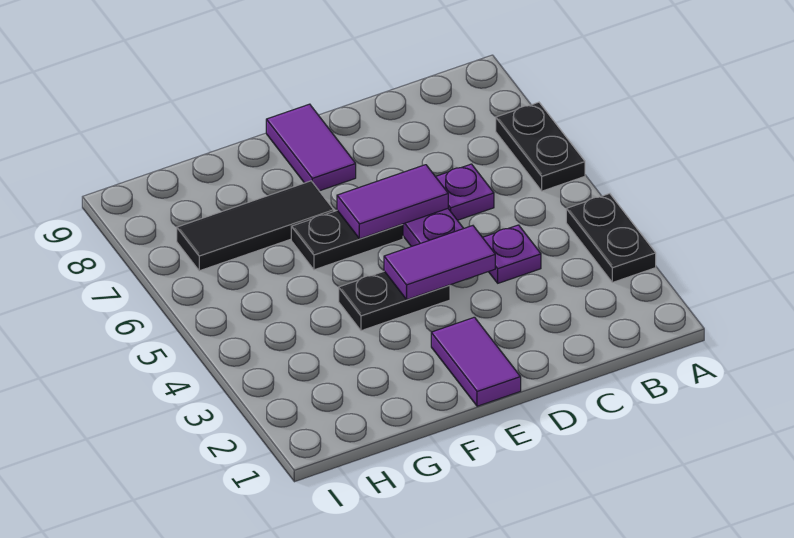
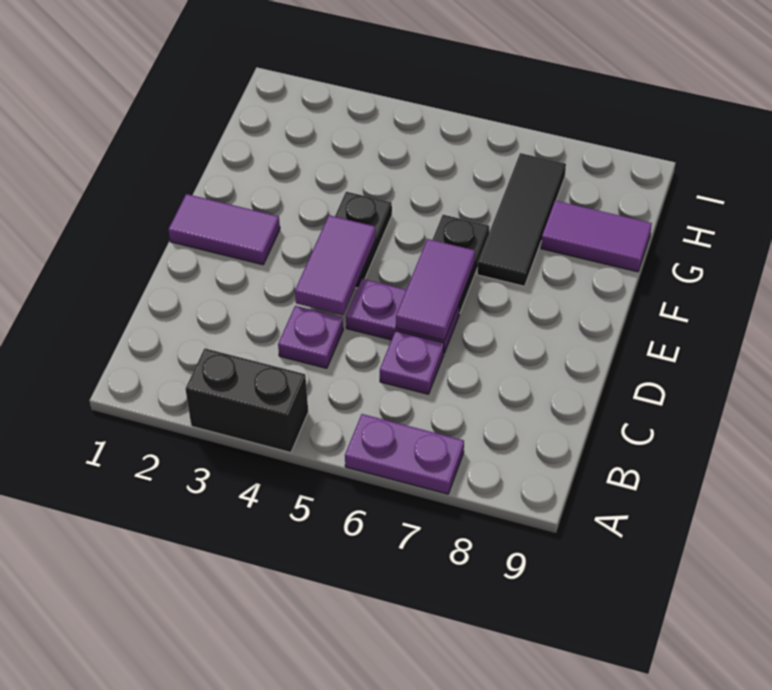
black 1x2 plate [566,194,656,282] -> black 1x2 brick [186,348,308,453]
black 1x2 plate [496,102,585,191] -> purple 1x2 plate [345,414,464,494]
purple 1x2 tile [266,104,356,191] -> purple 1x2 tile moved to [541,201,652,272]

